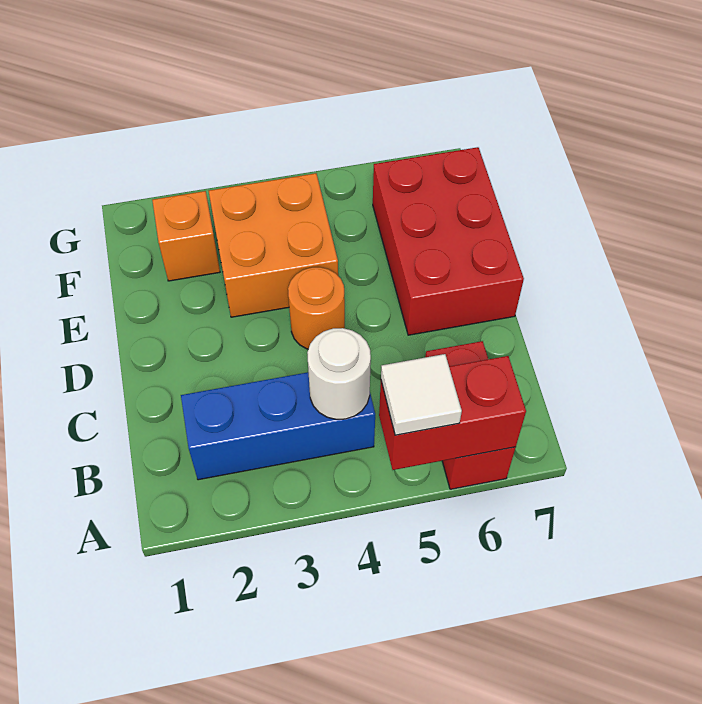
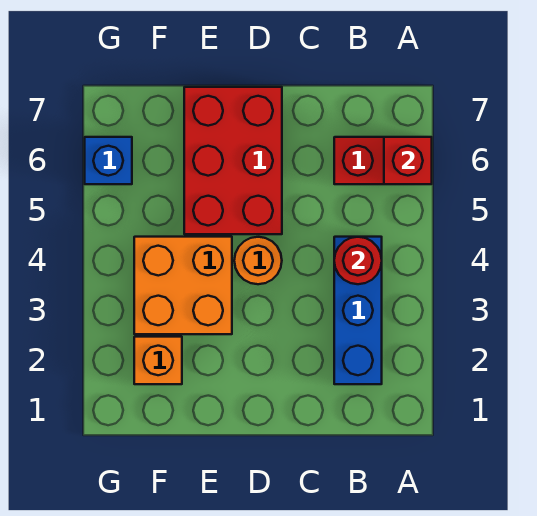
red 1x2 brick [379,356,526,470] -> red 1x1 brick [384,137,432,184]
white 1x1 tile [381,354,462,435] -> none
white 1x1 round brick [307,328,371,419] -> red 1x1 round brick [334,237,382,284]
red 2x3 brick [373,147,524,335] -> red 2x3 brick turned to [184,87,282,234]
none -> blue 1x1 brick [85,137,132,184]

